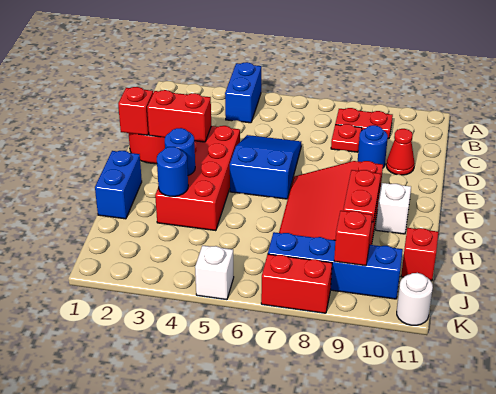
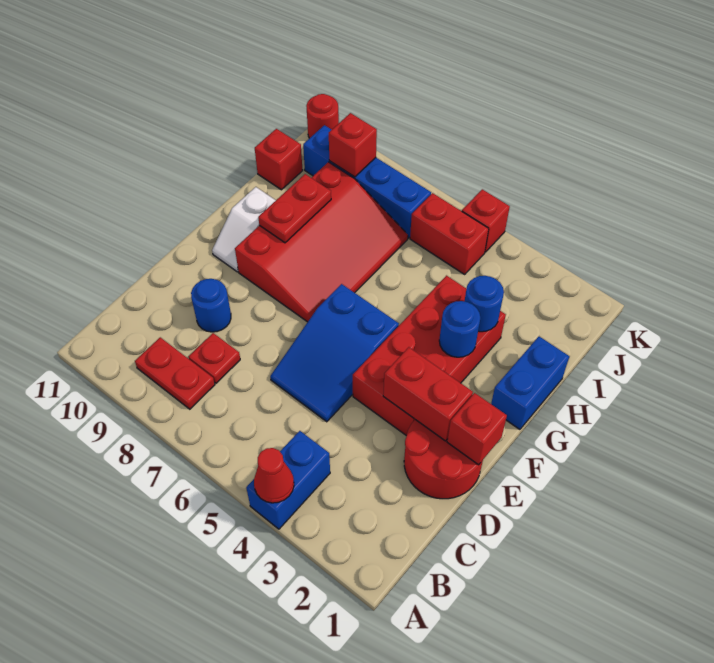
red 1x1 cone [386,129,415,175] -> red 1x1 cone moved to [254,448,294,503]
white 1x1 brick [195,245,234,300] -> red 1x1 brick [462,189,510,252]
red 1x2 brick [261,254,332,313] -> red 1x2 brick moved to [410,193,489,274]
white 1x1 round brick [397,273,433,325] -> red 1x1 round brick [306,94,339,138]

